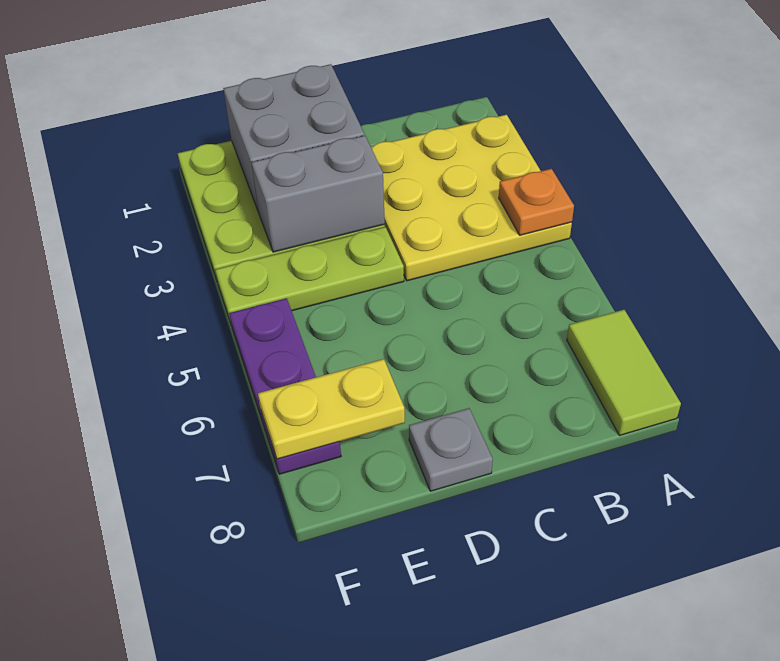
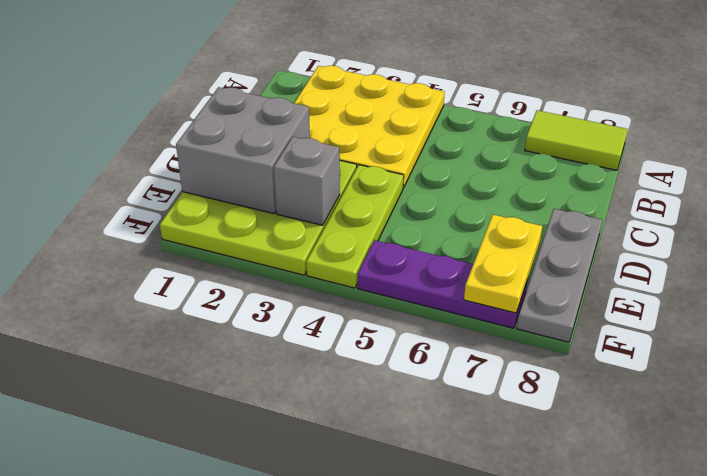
orange 1x1 plate [499,169,574,235] -> none
grey 1x2 brick [251,136,385,252] -> grey 1x1 brick [274,137,340,225]
grey 1x1 plate [409,408,493,491] -> grey 1x3 plate [517,209,602,342]

